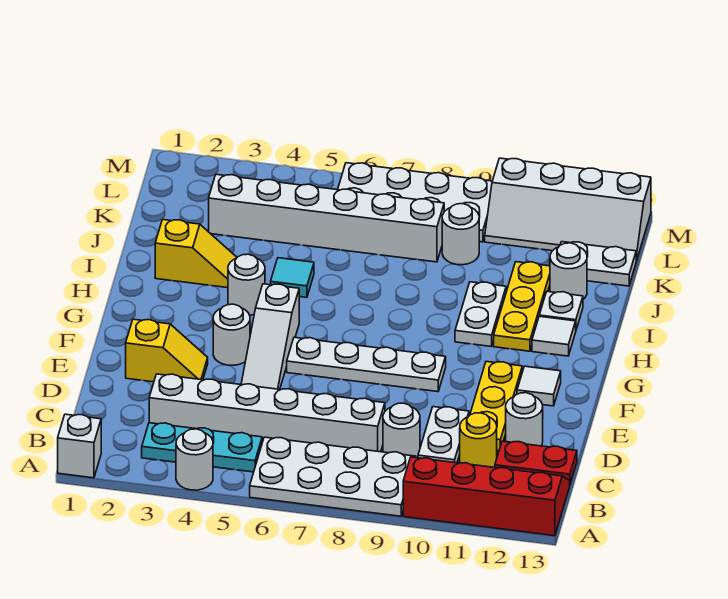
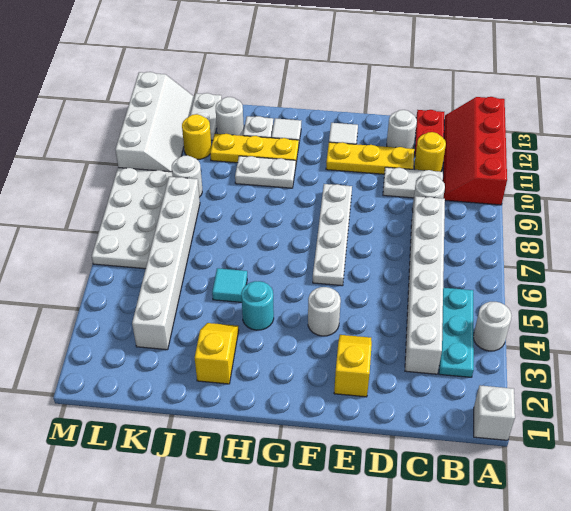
white 2x4 plate [250,437,416,516] -> none
white 1x3 slope [241,284,299,389] -> none
white 1x1 round brick [228,254,265,315] -> cyan 1x1 round brick [241,281,274,330]
none -> yellow 1x1 round brick [182,114,211,159]

